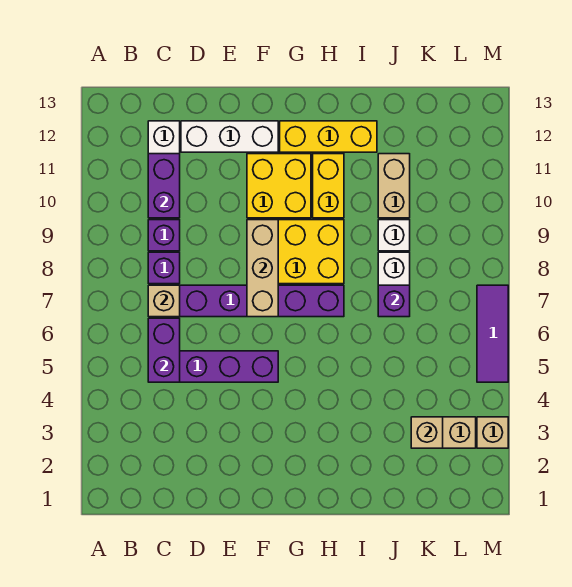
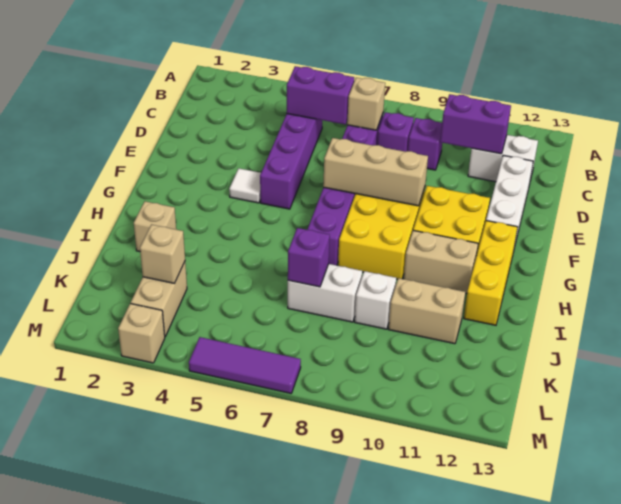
none -> white 1x1 tile [229,168,261,203]
yellow 1x2 brick [313,154,344,218] -> tan 1x2 brick [404,230,478,293]
none -> tan 1x1 brick [134,201,176,251]

